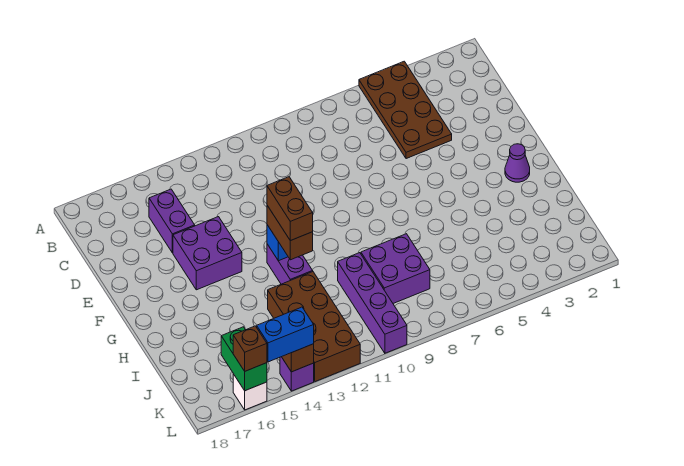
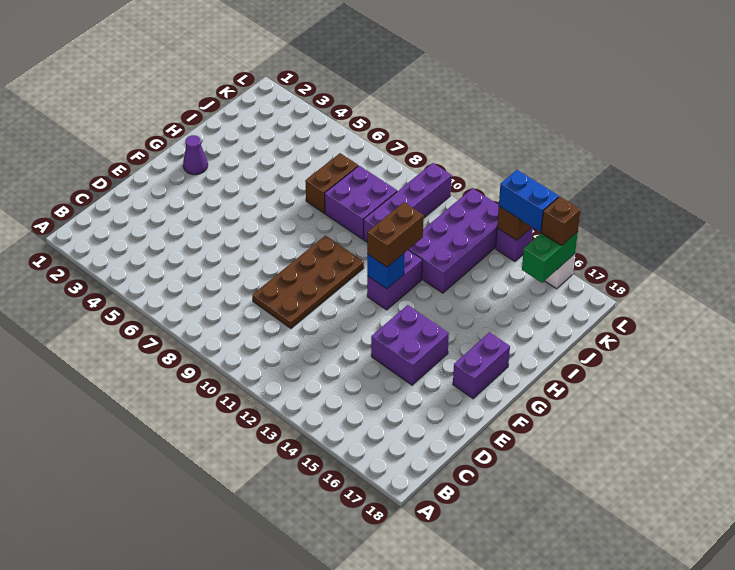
brown 2x4 plate [359,61,452,159] -> brown 2x4 plate moved to [252,236,364,328]
purple 1x2 brick [149,189,195,253] -> purple 1x2 brick moved to [453,332,510,399]
brown 1x2 brick [267,177,313,241] -> brown 1x2 brick moved to [305,153,358,213]
brown 2x4 brick [268,272,360,382] -> purple 2x4 brick [408,188,499,293]

